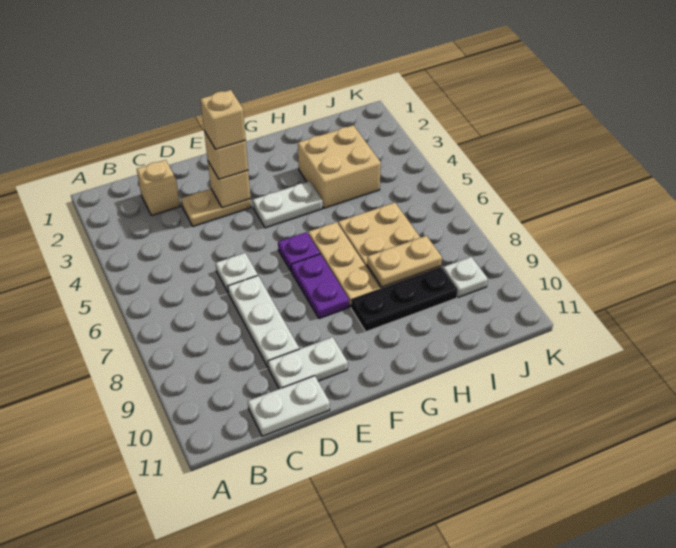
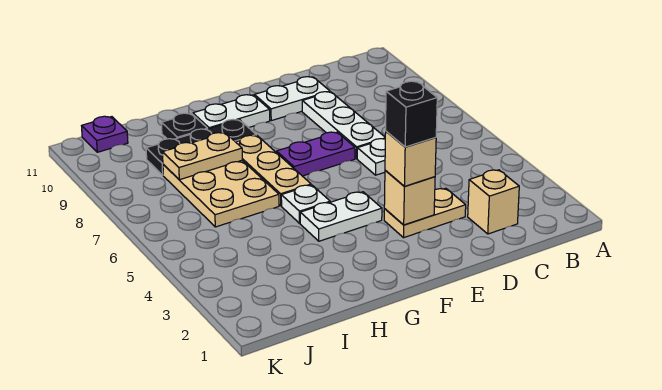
white 1x2 plate [248,376,330,436] -> white 1x2 plate moved to [193,95,270,129]
tan 1x1 brick [200,90,246,149] -> black 1x1 brick [386,81,437,147]
purple 1x1 plate [278,232,320,272] -> purple 1x1 plate moved to [82,116,128,152]
purple 1x2 plate [291,254,349,319] -> purple 1x2 plate turned to [277,132,355,176]
tan 2x2 brick [298,125,381,208] -> none
none -> black 1x1 plate [161,113,207,139]
white 1x1 plate [443,257,488,298] -> white 1x1 plate moved to [281,185,330,223]

